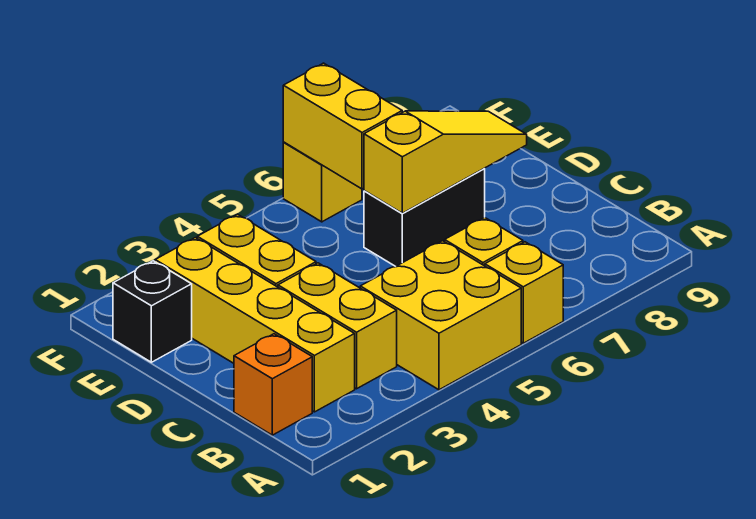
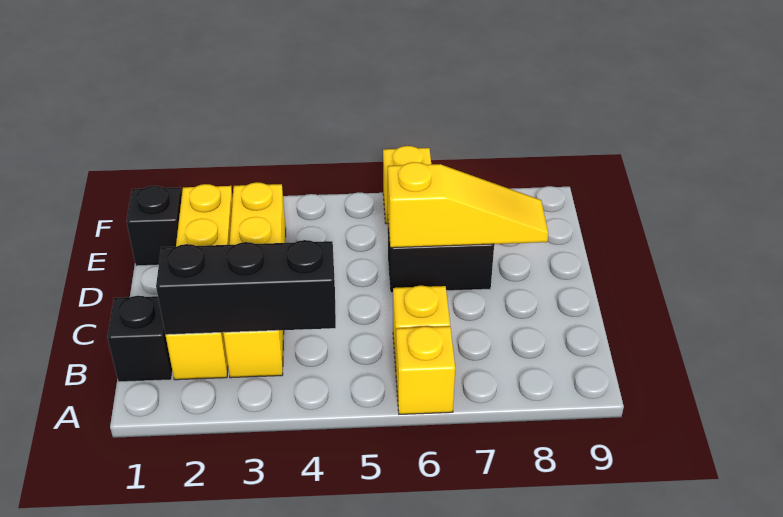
yellow 2x2 brick [360,241,521,390] -> none
orange 1x1 brick [234,334,312,435] -> black 1x1 brick [107,296,172,382]
none -> black 1x3 brick [156,240,336,335]
yellow 1x2 brick [283,63,402,189] -> none

